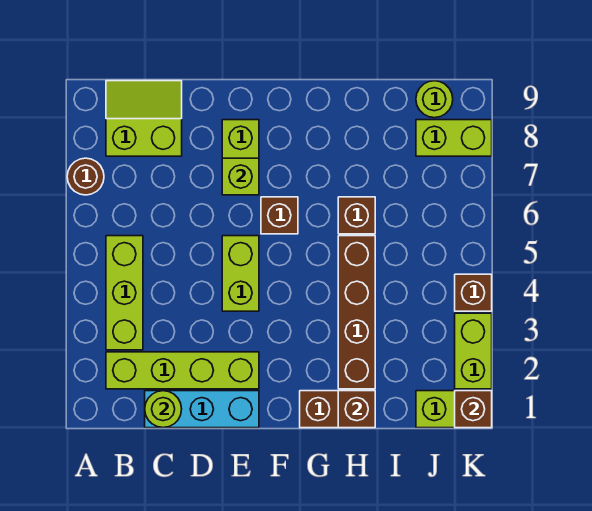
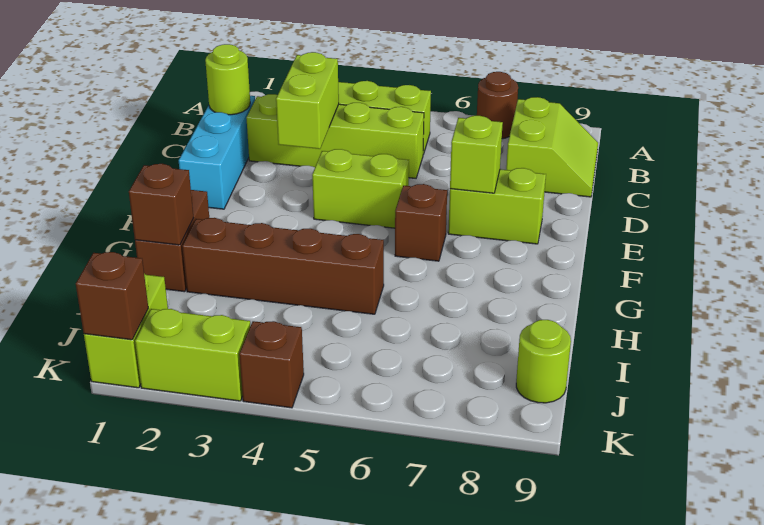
lime 1x4 brick [106,352,259,389] -> lime 1x4 brick turned to [246,94,424,178]
brown 1x1 brick [338,197,375,234] -> none
lime 1x2 brick [416,120,492,156] -> lime 1x2 brick moved to [276,52,339,149]

